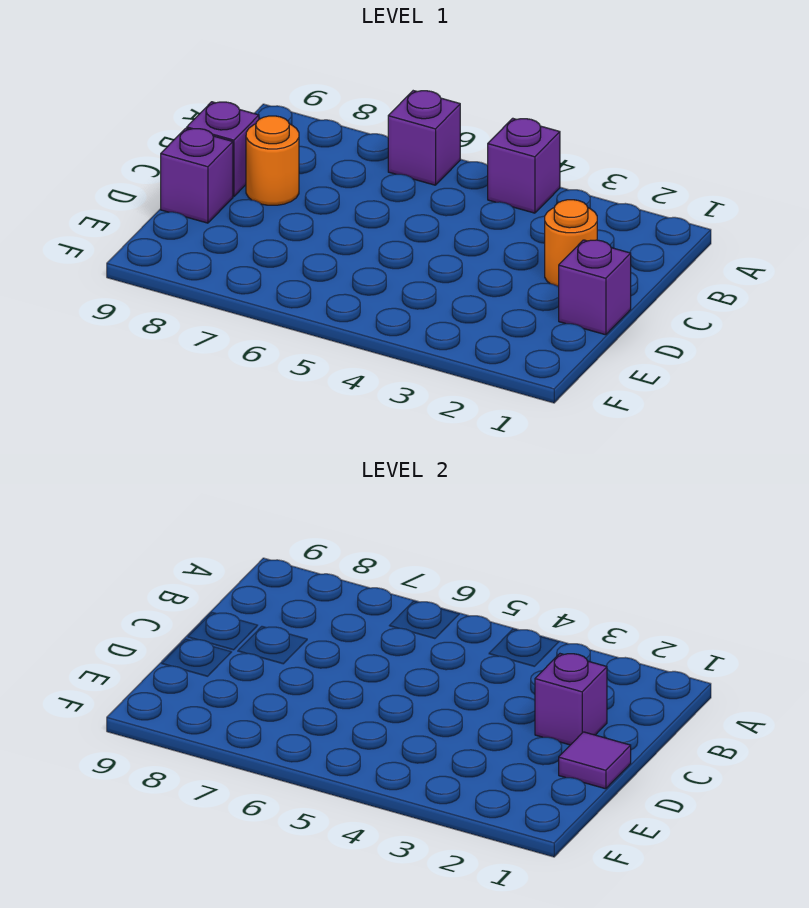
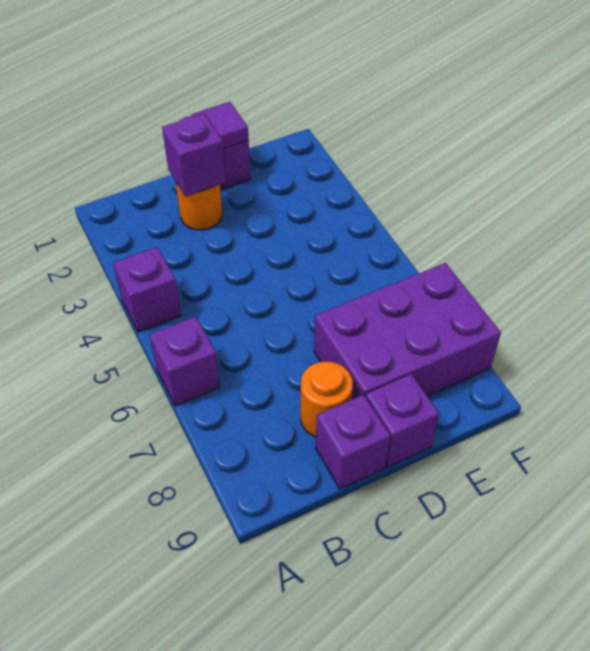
none -> purple 2x3 brick [314,263,501,399]

